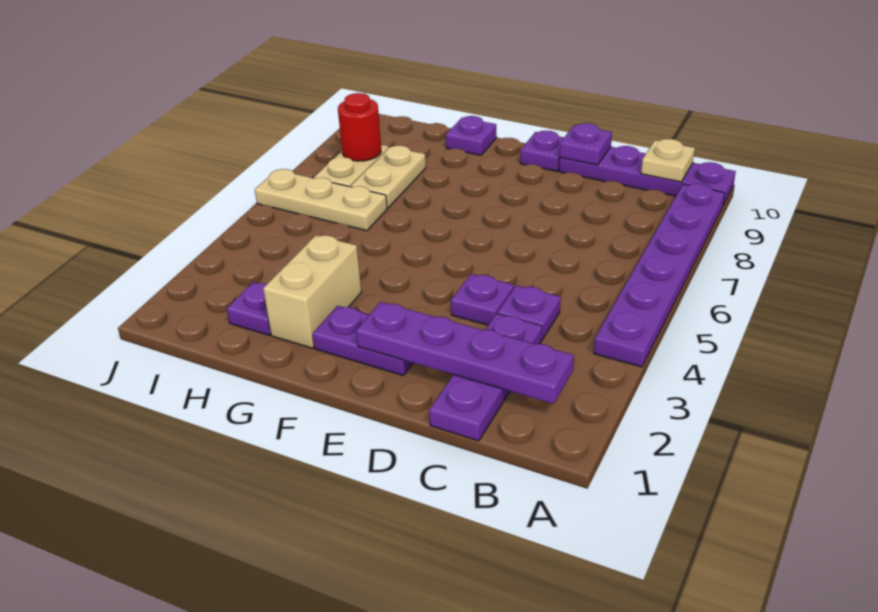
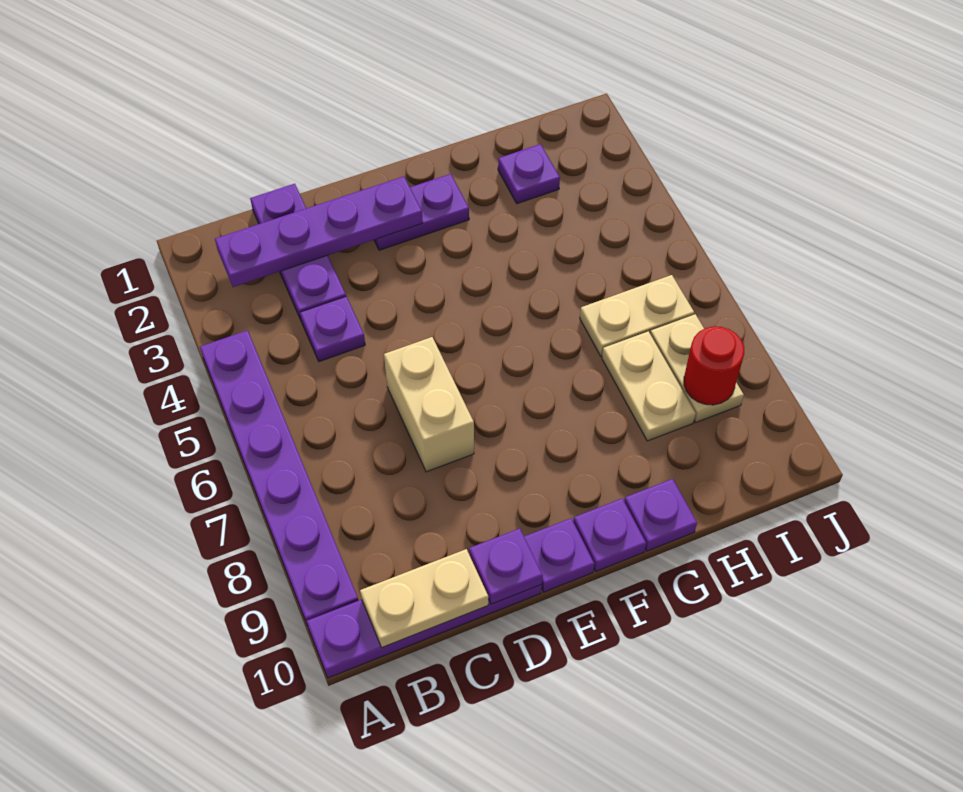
tan 1x1 plate [641,139,695,182] -> tan 1x2 plate [360,549,488,647]
purple 1x1 plate [451,274,514,325] -> purple 1x1 plate moved to [573,499,646,571]
tan 1x2 brick [263,235,361,348] -> tan 1x2 brick moved to [384,337,474,472]
tan 1x3 plate [255,169,387,231] -> tan 1x2 plate [580,275,694,357]

